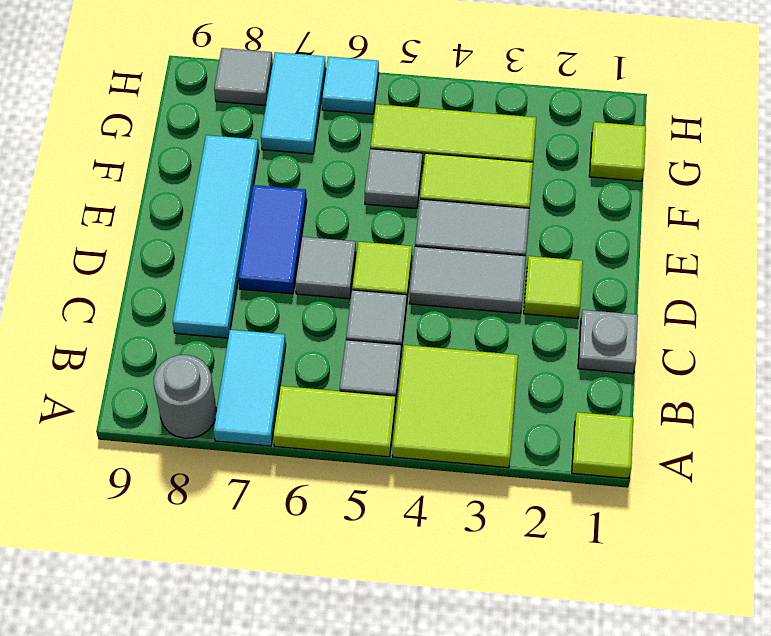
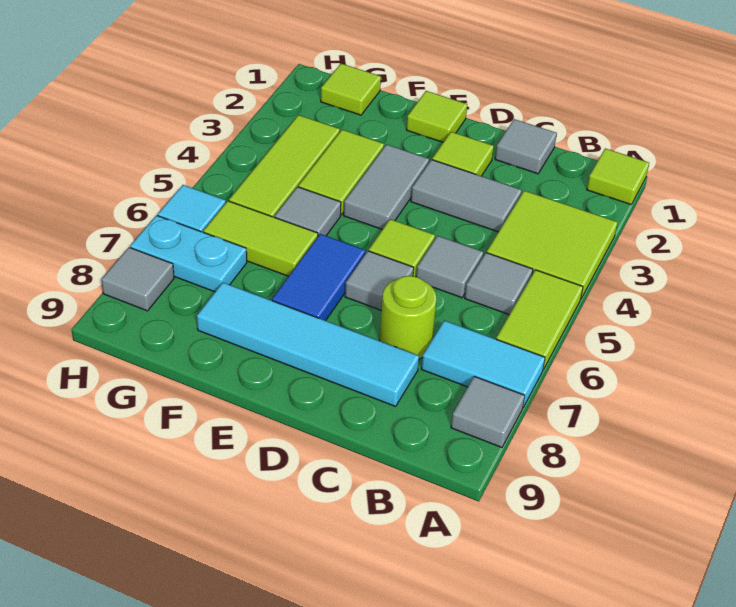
grey 1x1 round brick [154,355,216,438] -> grey 1x1 tile [451,376,525,447]
grey 1x1 plate [578,310,638,374] -> grey 1x1 tile [495,119,557,174]
none -> lime 1x1 round brick [380,276,437,359]
grey 1x2 tile [409,246,526,314] -> grey 1x2 tile turned to [411,160,522,232]
blue 1x2 tile [238,185,307,294] -> blue 1x2 tile turned to [272,234,365,321]
none -> lime 1x1 tile [406,91,467,142]
none -> lime 1x2 tile [203,201,318,276]
cyan 1x2 tile [261,52,326,154] -> cyan 1x2 plate [130,215,247,292]

